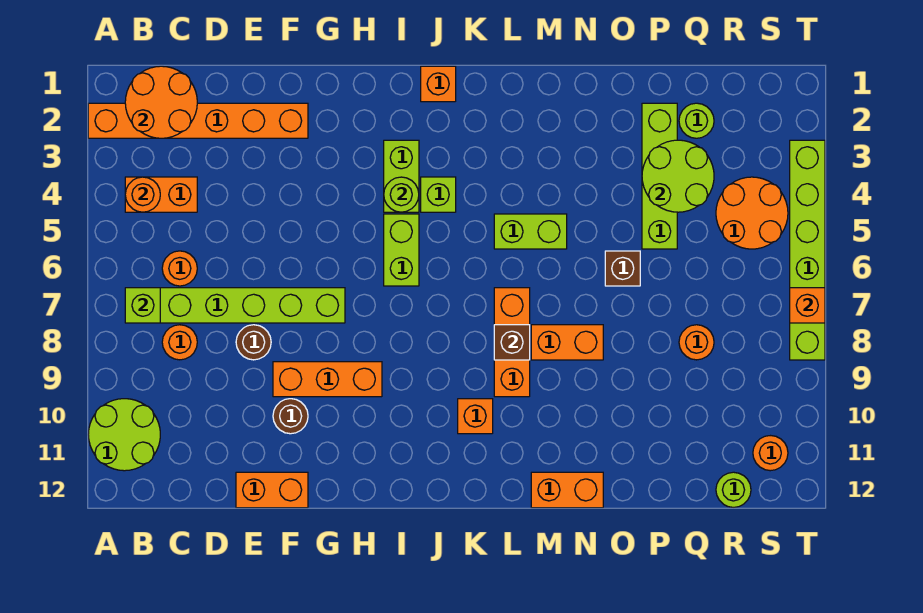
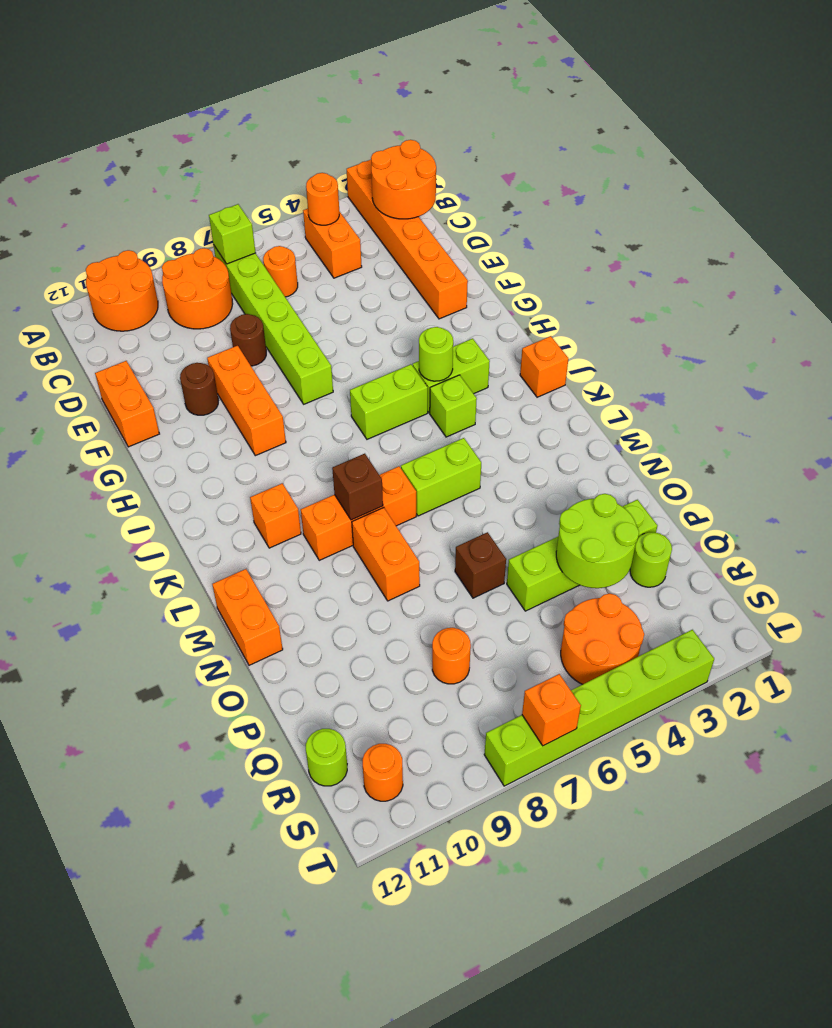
lime 2x2 round brick [88,399,160,471] -> orange 2x2 round brick [86,250,158,331]
orange 1x1 round brick [162,325,197,360] -> orange 2x2 round brick [162,248,233,329]
lime 1x2 brick [494,214,567,249] -> lime 1x2 brick turned to [401,438,481,516]

